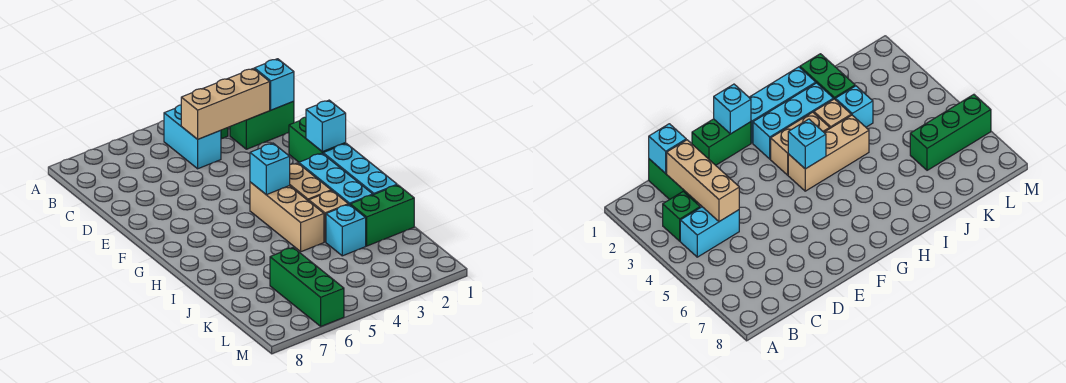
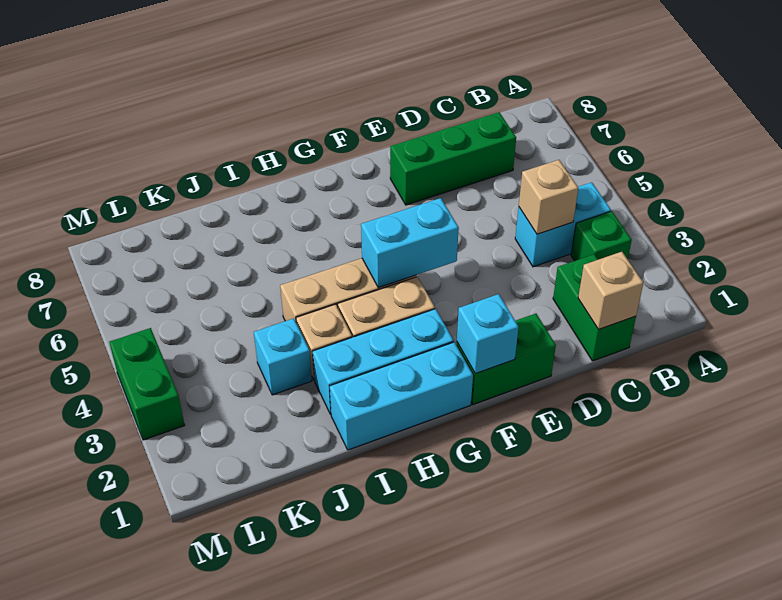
cyan 1x1 brick [254,59,294,110] -> tan 1x1 brick [578,252,644,329]
tan 1x3 brick [181,69,270,139] -> tan 1x1 brick [519,160,578,234]
cyan 1x1 brick [250,143,290,195] -> cyan 1x2 brick [361,198,459,288]
green 1x2 brick [350,185,414,246] -> green 1x2 brick moved to [109,328,185,440]
green 1x3 brick [270,248,344,326] -> green 1x3 brick moved to [390,112,516,205]

